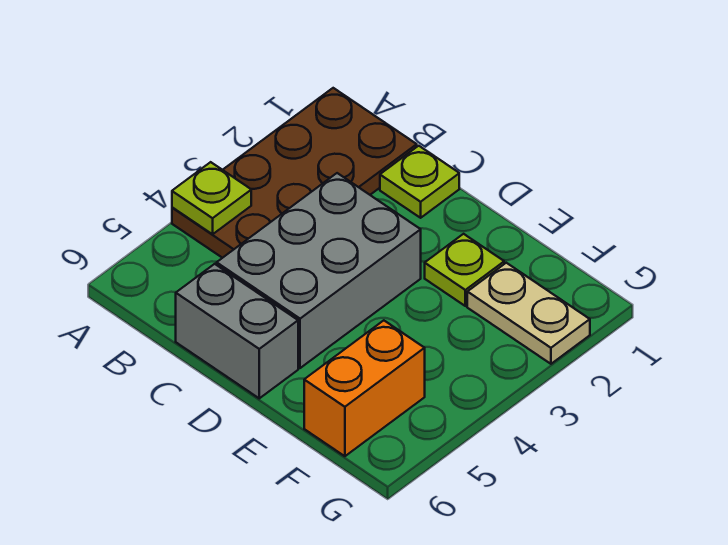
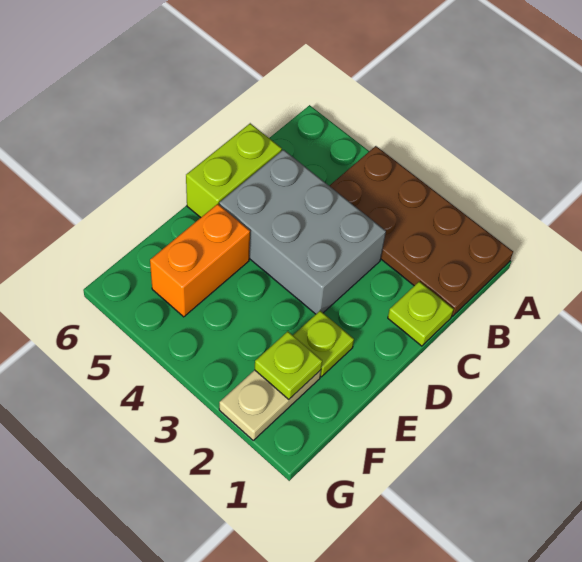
lime 1x1 plate [172,162,251,234] -> lime 1x1 plate moved to [255,331,322,399]
grey 1x2 brick [176,264,298,398] -> lime 1x2 brick [186,123,282,218]
orange 1x2 brick [304,320,425,456] -> orange 1x2 brick turned to [150,204,250,317]

